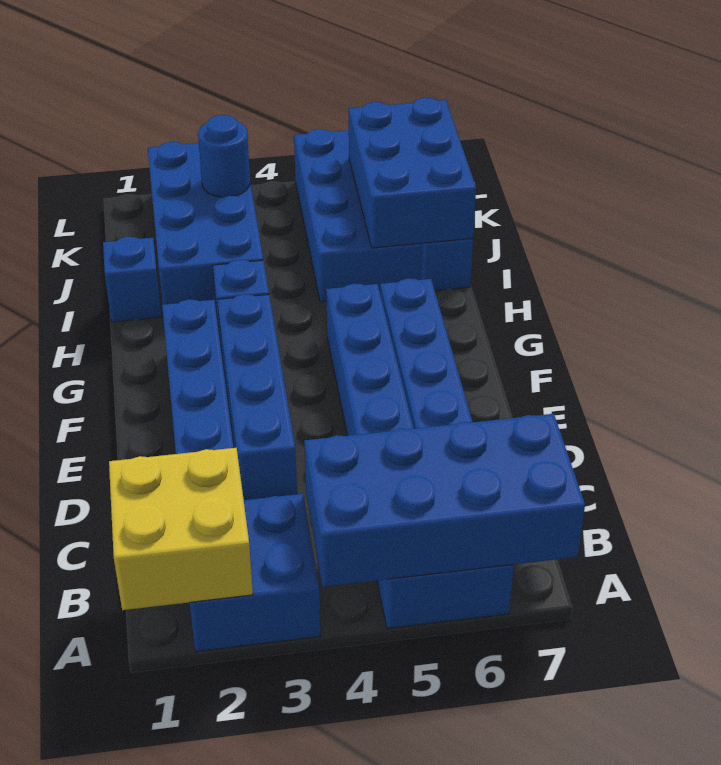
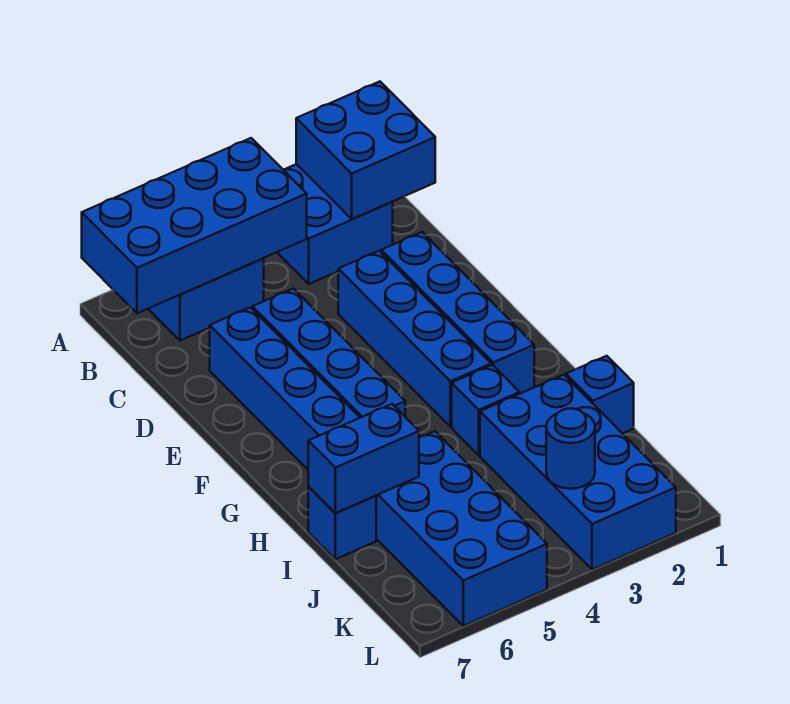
yellow 2x2 brick [109,448,253,610] -> blue 2x2 brick [296,82,435,219]
blue 2x3 brick [349,98,476,248] -> blue 1x2 brick [308,404,419,513]

